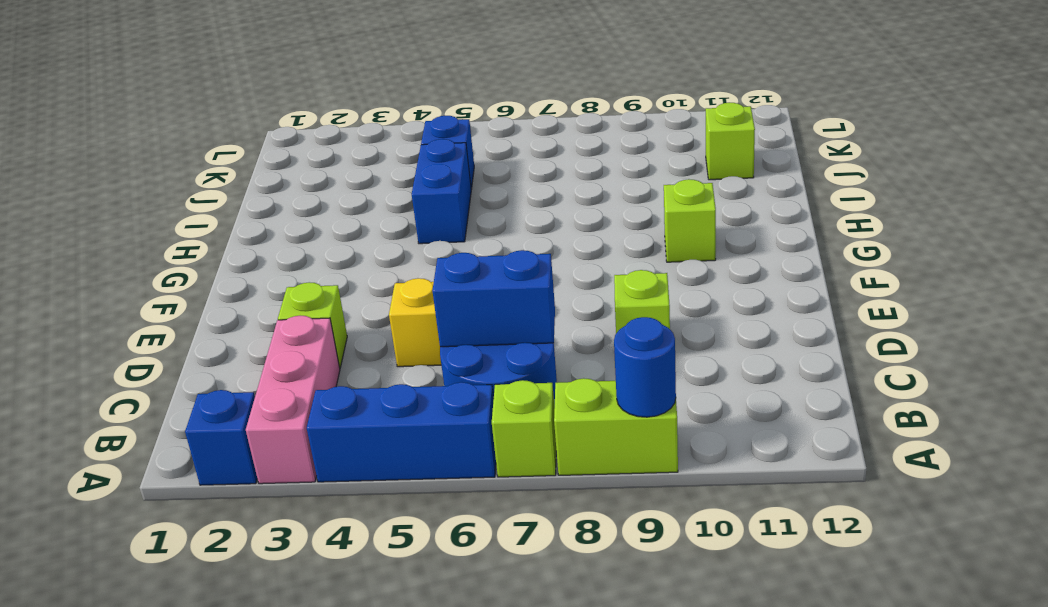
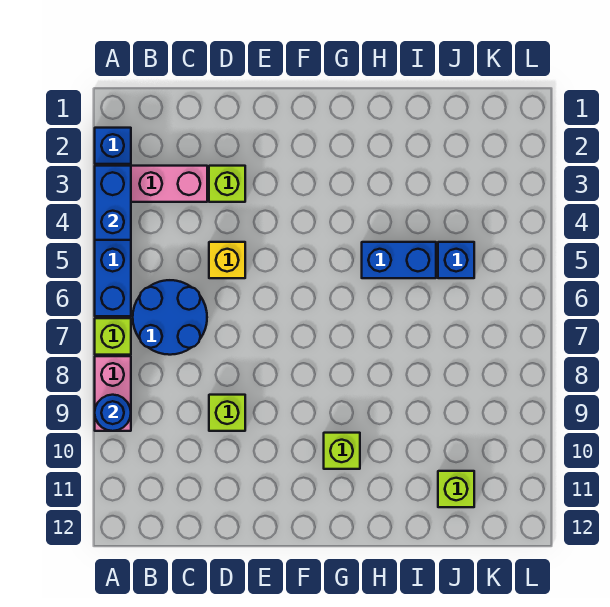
lime 1x2 brick [554,378,678,475] -> pink 1x2 brick [95,356,131,431]
blue 1x2 brick [432,250,555,347] -> blue 1x2 brick moved to [95,166,131,240]

